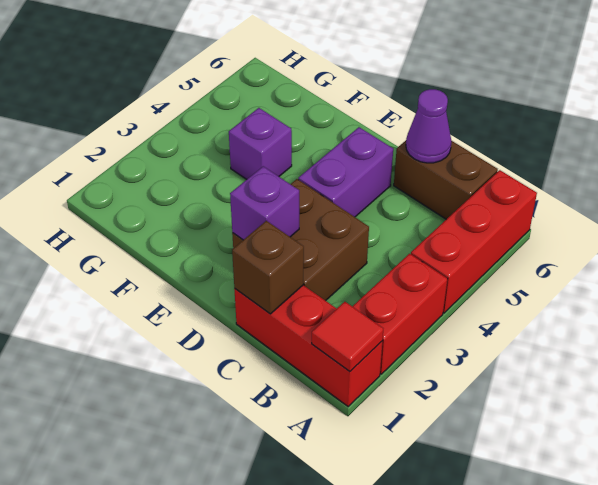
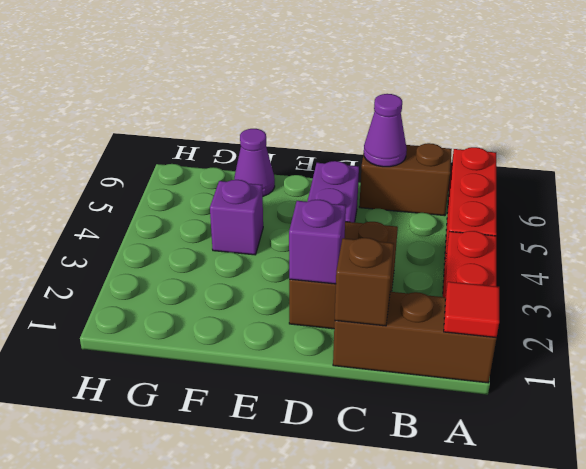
red 1x3 brick [234,285,382,407] -> brown 1x3 brick [333,292,496,383]
none -> purple 1x1 cone [234,129,275,196]

